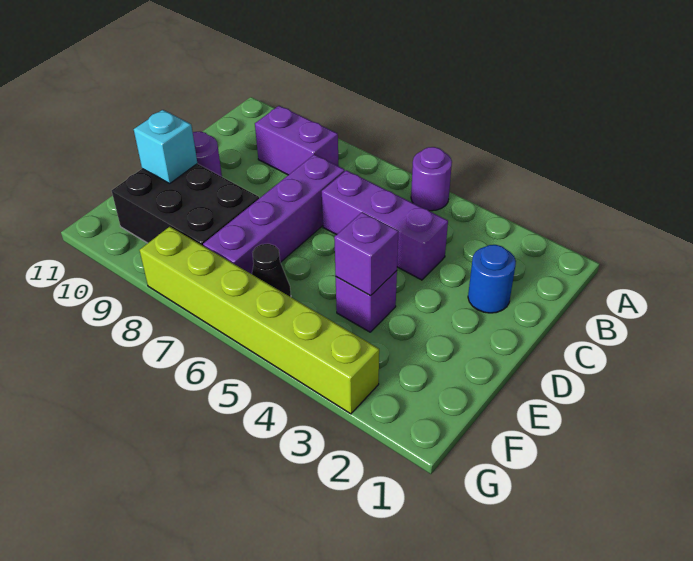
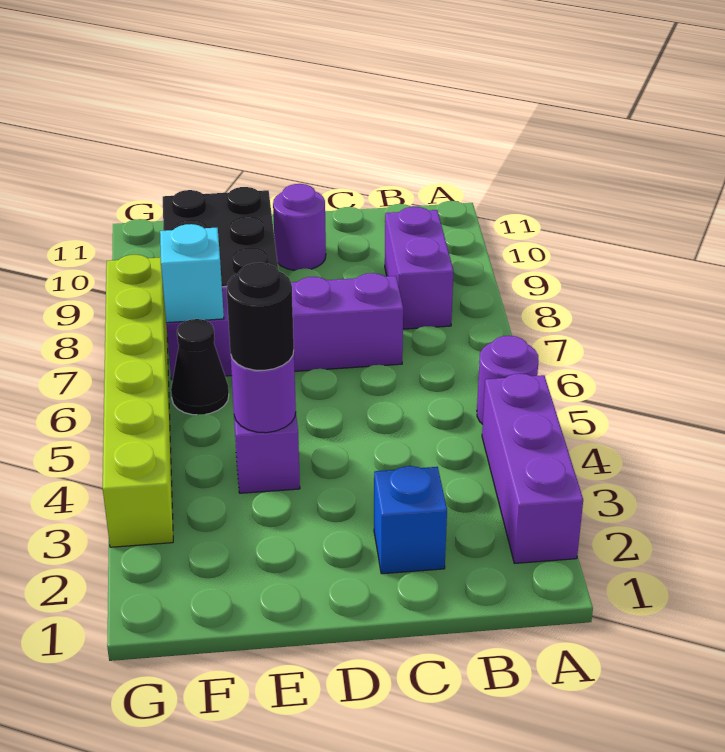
blue 1x1 round brick [468,245,516,313] -> blue 1x1 brick [374,466,447,574]
purple 1x3 brick [322,170,448,280] -> purple 1x3 brick moved to [482,374,583,563]
purple 1x1 brick [334,212,399,296] -> purple 1x1 round brick [231,352,296,433]
none -> black 1x1 round brick [227,263,294,370]
cyan 1x1 brick [134,110,197,184] -> cyan 1x1 brick moved to [160,224,224,323]

